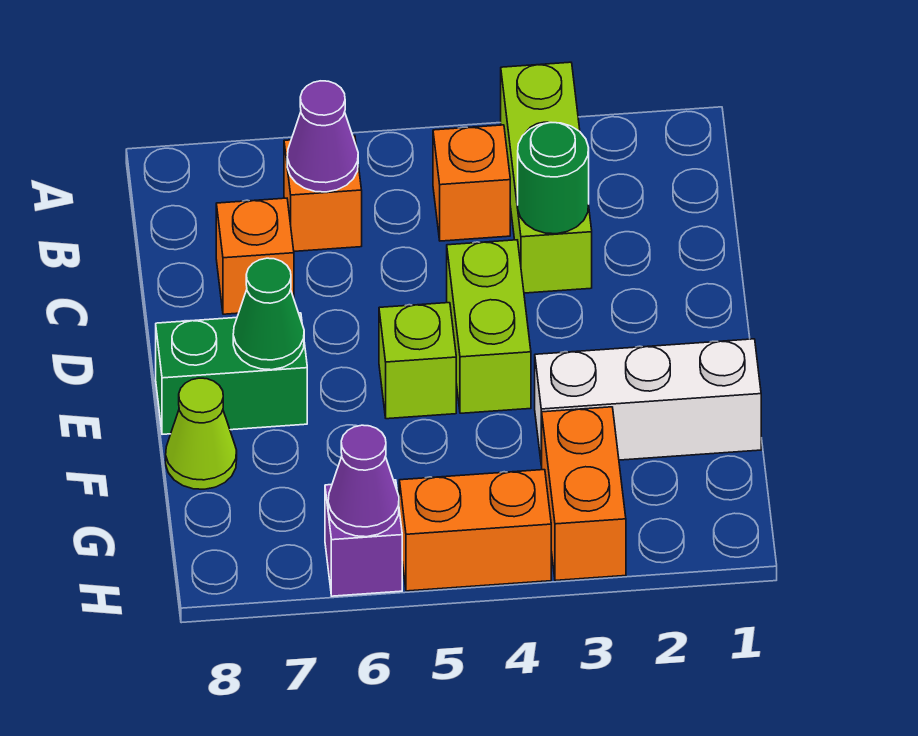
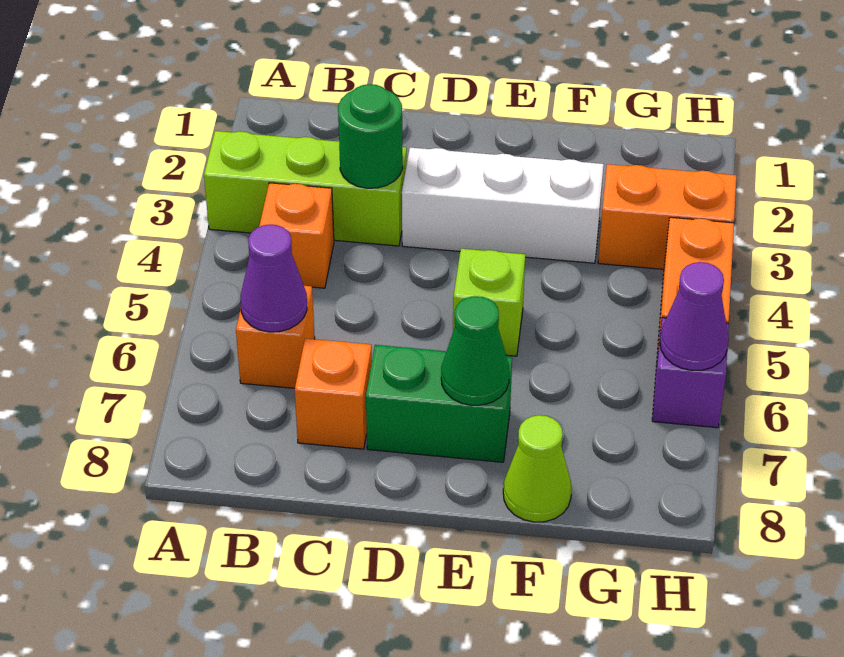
lime 1x2 brick [447,240,531,413] -> none
green 1x2 brick [156,313,307,434] -> green 1x2 brick turned to [366,345,512,462]
white 1x3 brick [535,339,761,465] -> white 1x3 brick turned to [402,148,604,263]

